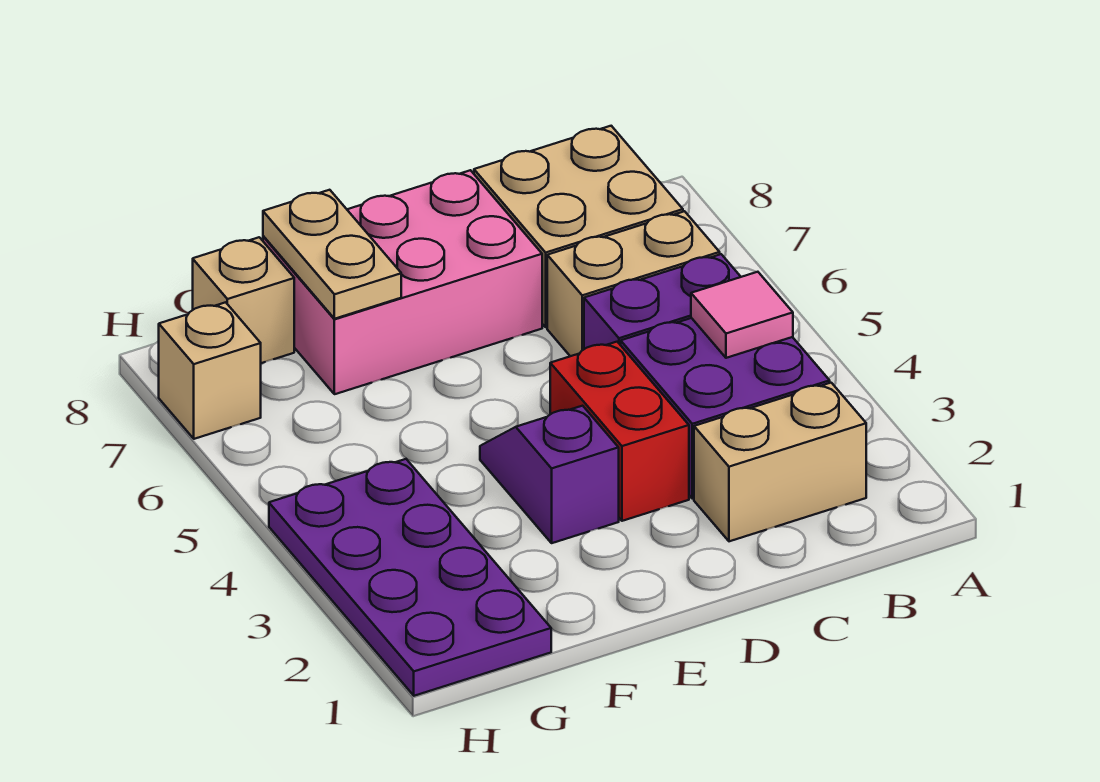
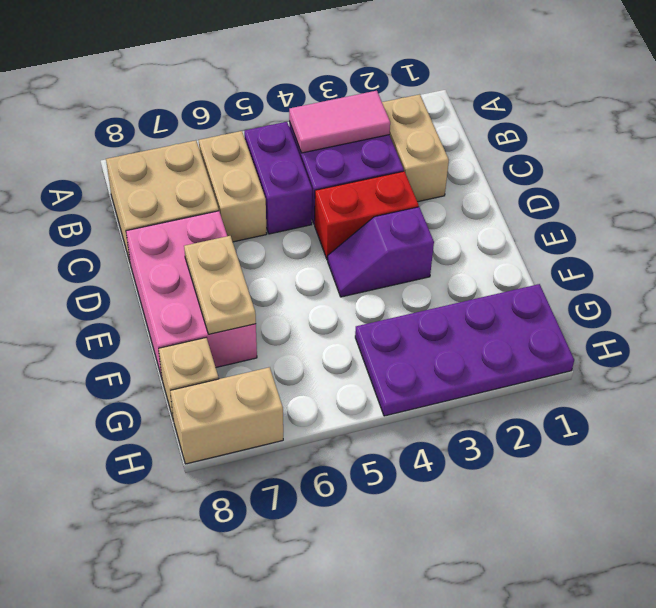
pink 1x1 tile [691,272,793,358] -> pink 1x2 tile [289,91,390,153]
tan 1x2 plate [263,190,401,319] -> tan 1x2 plate turned to [184,236,256,334]
tan 1x1 brick [159,302,261,439] -> tan 1x2 brick [170,367,283,464]

